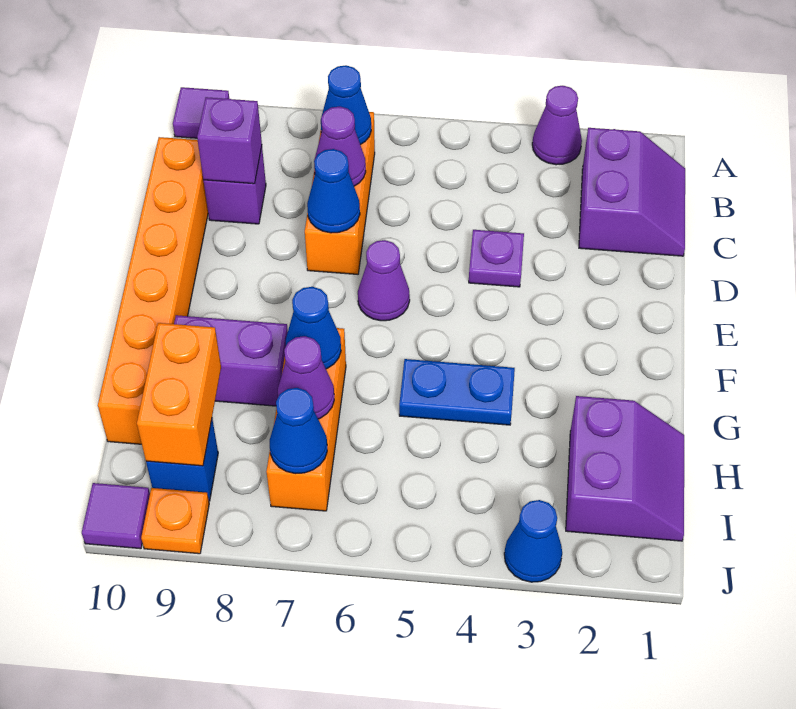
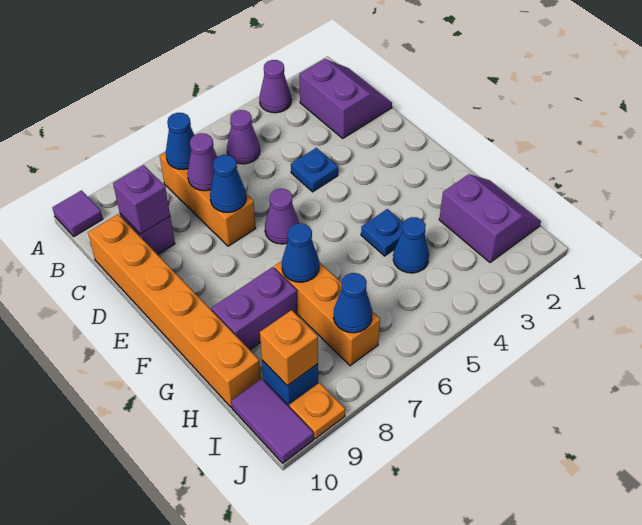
purple 1x1 plate [469,230,524,287] -> blue 1x1 plate [291,148,338,192]
blue 1x2 plate [399,359,515,425] -> blue 1x1 plate [361,209,403,256]
purple 1x1 cone [278,336,334,419] -> purple 1x1 cone moved to [227,110,260,164]
orange 1x2 brick [137,323,221,466] -> orange 1x1 brick [260,310,318,386]
blue 1x1 cone [504,500,562,582] -> blue 1x1 cone moved to [393,217,429,273]
purple 1x1 tile [82,483,150,549] -> purple 1x2 tile [231,379,313,463]

